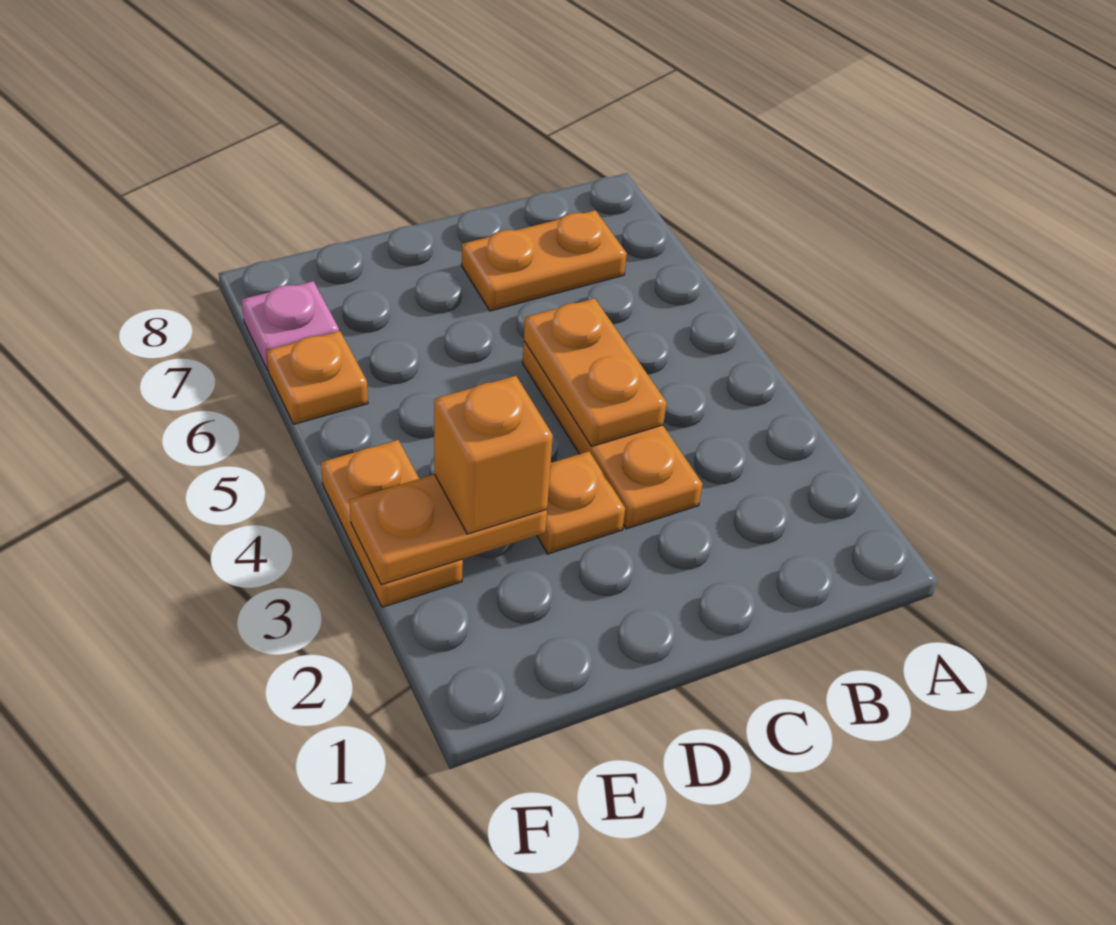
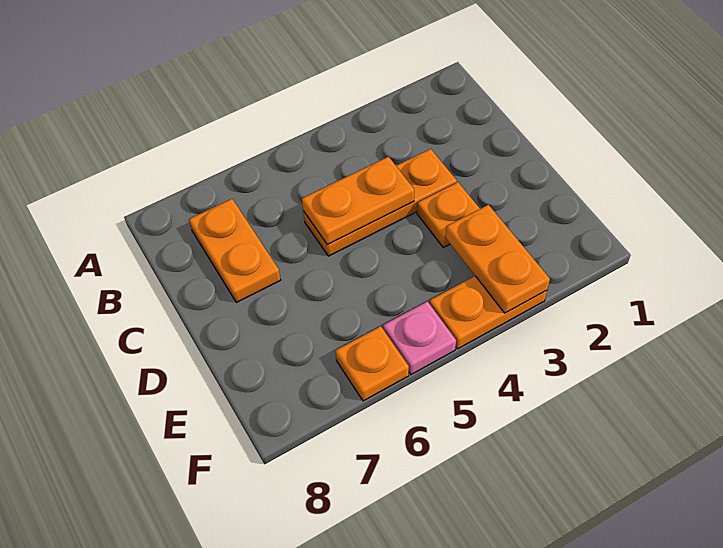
orange 1x1 brick [434,376,553,534] -> none
pink 1x1 plate [242,281,339,370] -> pink 1x1 plate moved to [383,301,456,374]

